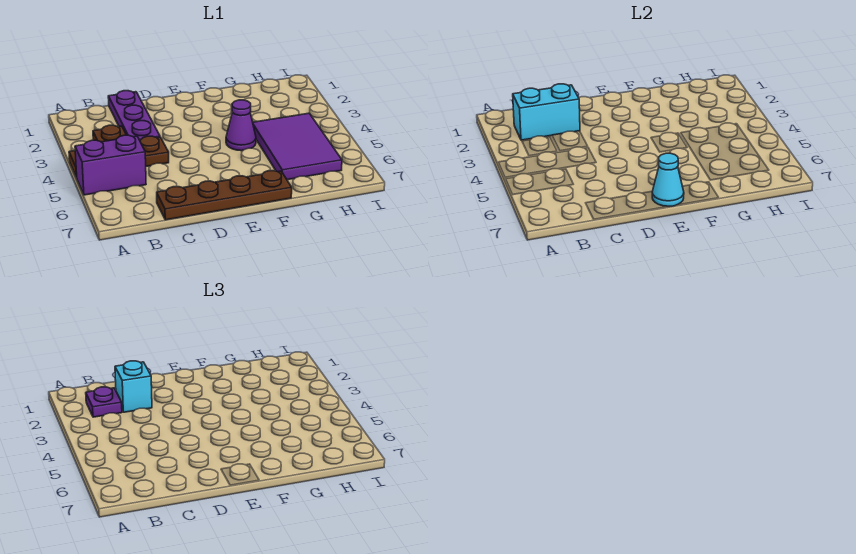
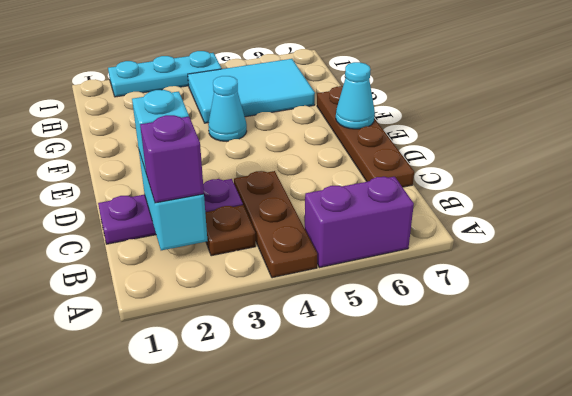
purple 1x2 brick [75,135,146,195] -> purple 1x2 brick turned to [305,177,414,268]
purple 1x1 plate [86,387,122,417] -> purple 1x1 brick [140,115,204,203]
purple 1x1 cone [226,100,256,151] -> cyan 1x1 cone [208,76,247,141]
purple 2x3 tile [253,113,342,180] -> cyan 2x3 tile [188,59,315,123]
none -> cyan 1x3 plate [108,51,222,97]

